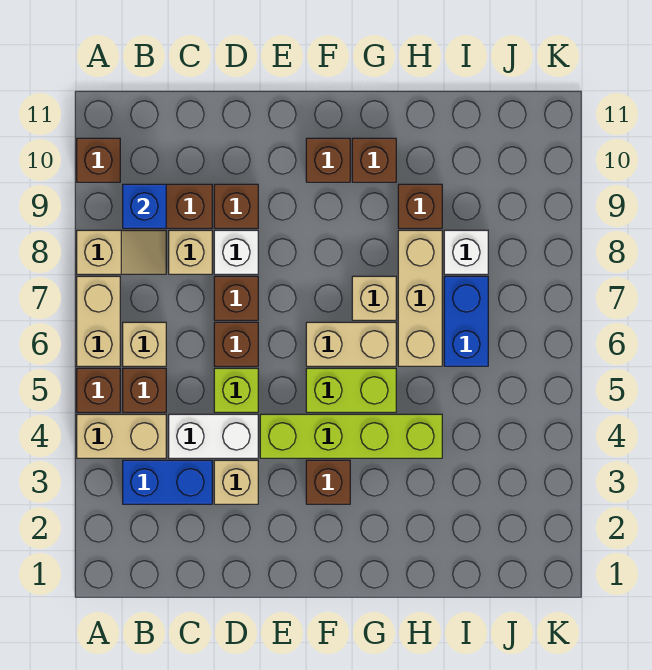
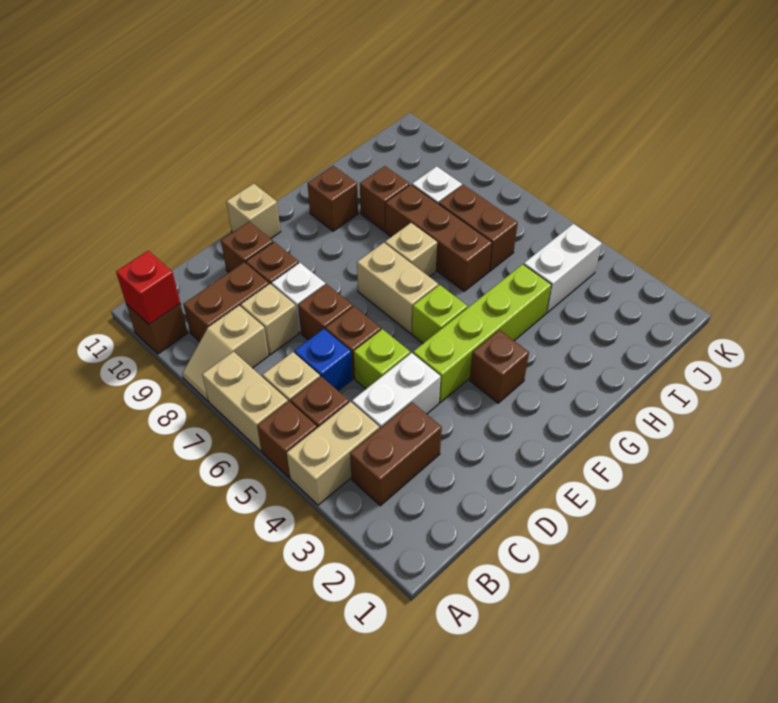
tan 1x2 slope [77,230,166,274] -> tan 1x2 slope turned to [182,306,269,401]
none -> red 1x1 brick [116,251,180,325]
blue 1x2 brick [123,460,212,504] -> brown 1x2 brick [350,402,442,506]
blue 1x1 brick [123,184,166,228] -> blue 1x1 brick moved to [295,329,352,391]
tan 1x1 brick [214,460,258,504] -> tan 1x1 brick moved to [226,184,280,239]
lime 1x2 brick [306,368,396,412] -> lime 1x1 brick [412,285,468,343]
tan 1x2 brick [306,322,396,366] -> tan 1x2 brick turned to [357,243,438,333]
brown 1x1 brick [306,138,350,182] -> brown 1x1 brick moved to [221,222,273,272]
tan 1x3 brick [398,230,442,366] -> brown 1x3 brick [386,185,492,291]
none -> white 1x2 brick [524,224,602,313]
blue 1x2 brick [444,276,488,366] -> brown 1x2 brick [439,185,518,271]

